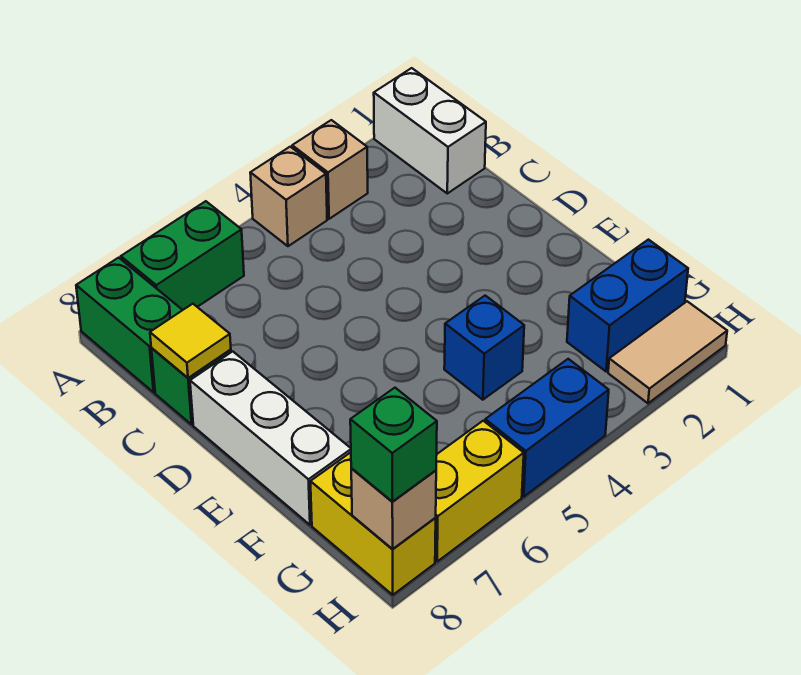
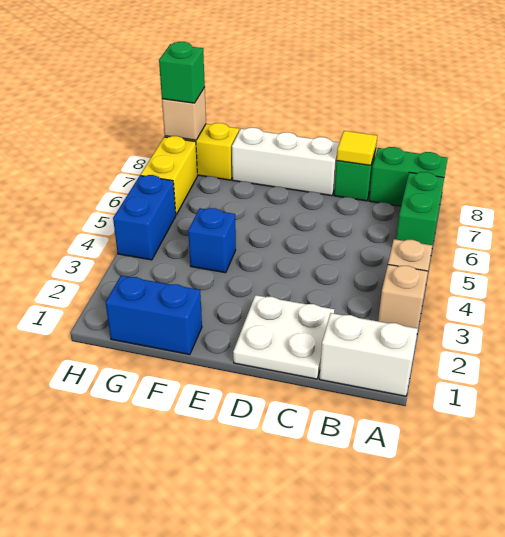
none -> white 2x2 plate [233,295,335,379]
blue 1x2 brick [567,240,688,371] -> blue 1x2 brick turned to [106,276,202,355]
tan 1x2 tile [608,301,727,403] -> none

